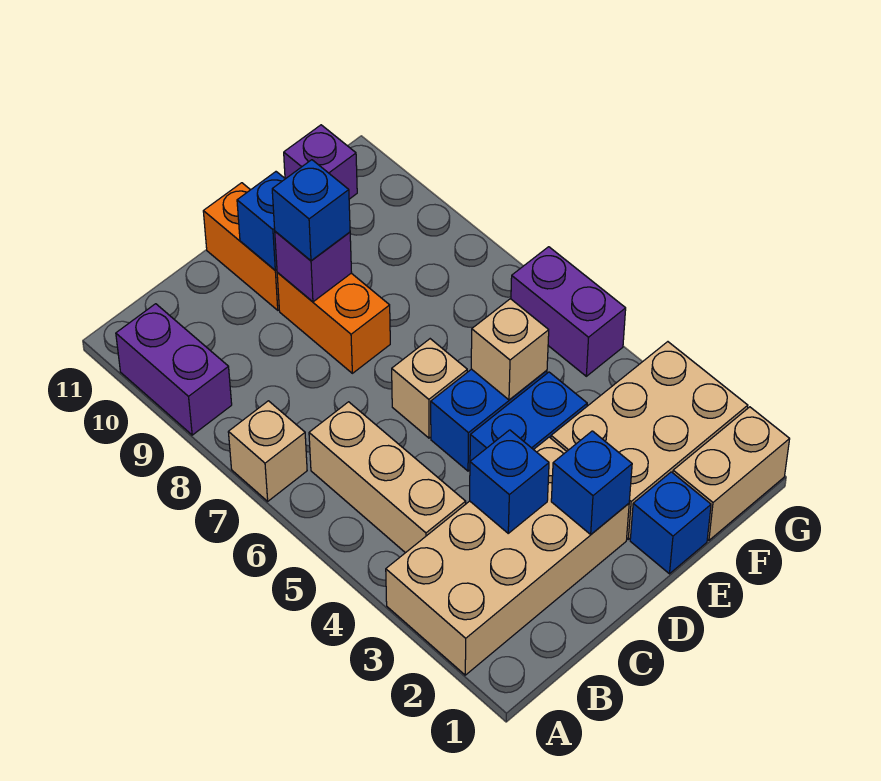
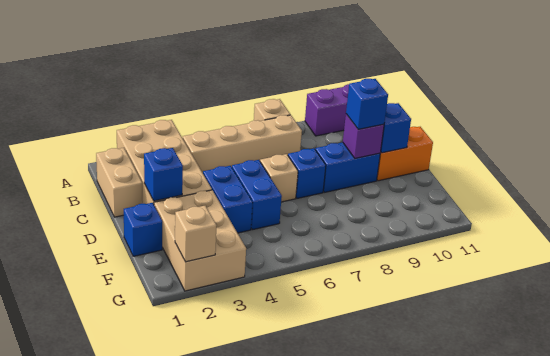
tan 1x3 brick [309,402,466,553] -> tan 1x4 brick [183,115,302,173]
blue 1x1 brick [470,430,549,533] -> blue 1x1 brick moved to [288,148,326,198]
orange 1x2 brick [277,273,390,373] -> blue 1x2 brick [315,142,380,192]
tan 1x1 brick [471,299,549,400] -> tan 1x1 brick moved to [175,206,217,262]
tan 1x2 brick [673,407,790,540] -> tan 1x2 brick moved to [96,148,143,217]
purple 1x1 brick [284,125,357,199] -> none
purple 1x2 brick [511,247,626,376] -> none

